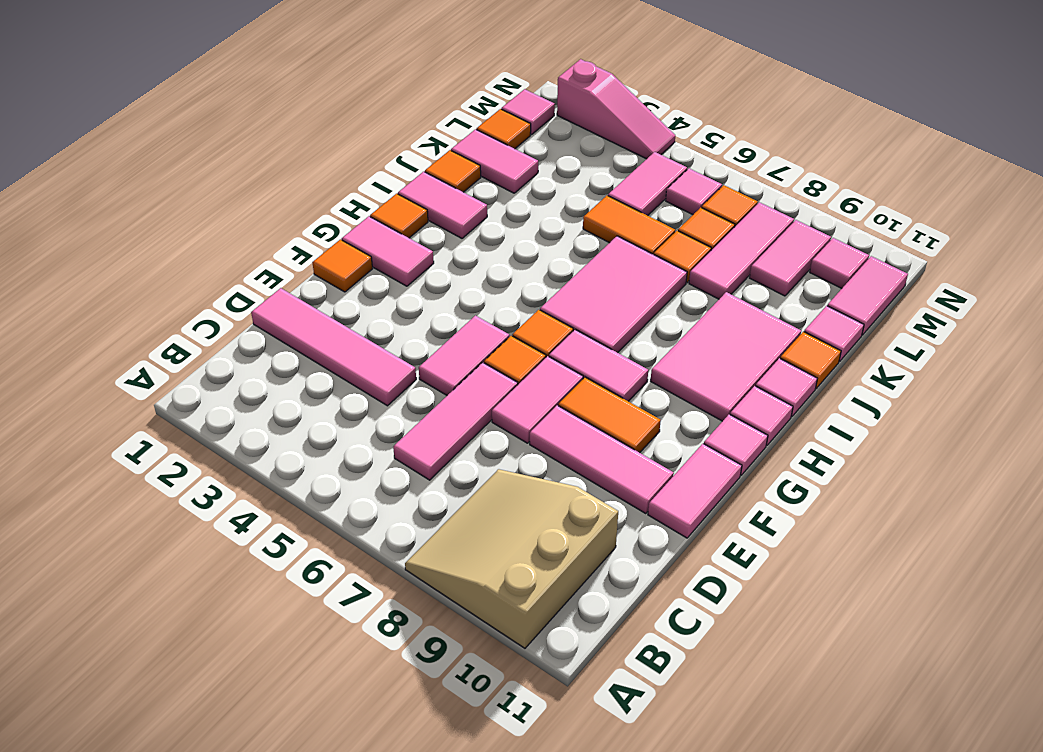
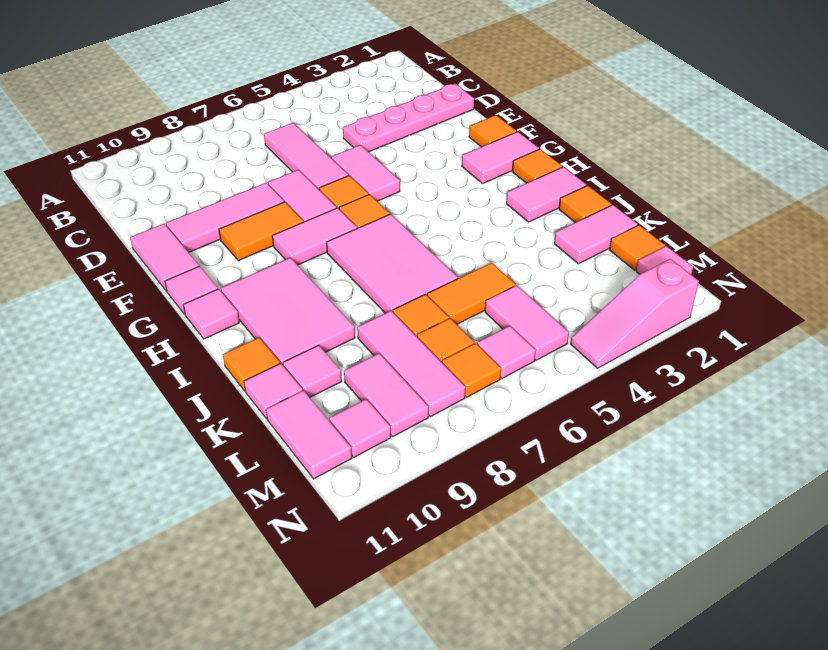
tan 3x3 slope [405,469,618,648] -> none
pink 1x4 tile [251,288,416,406] -> pink 1x4 plate [343,84,474,152]
pink 1x1 tile [756,358,817,417] -> pink 1x1 tile moved to [283,345,342,397]

